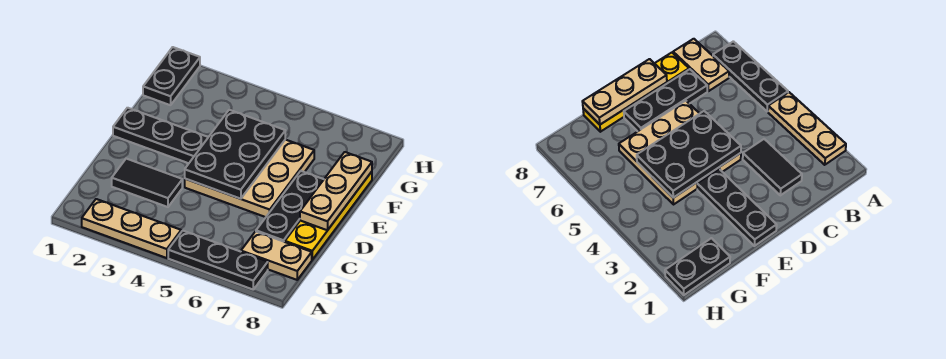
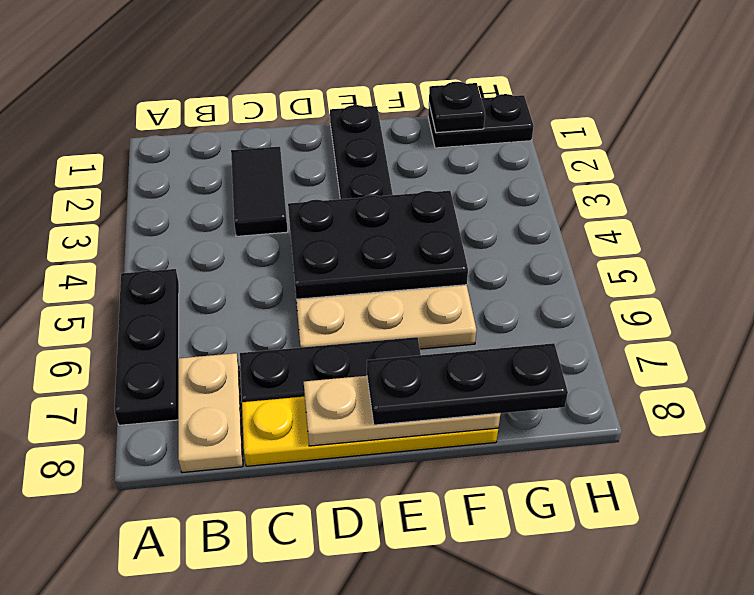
tan 1x3 plate [82,199,181,258] -> none
none -> black 1x3 plate [367,343,568,425]
none -> black 1x1 plate [429,82,485,133]

